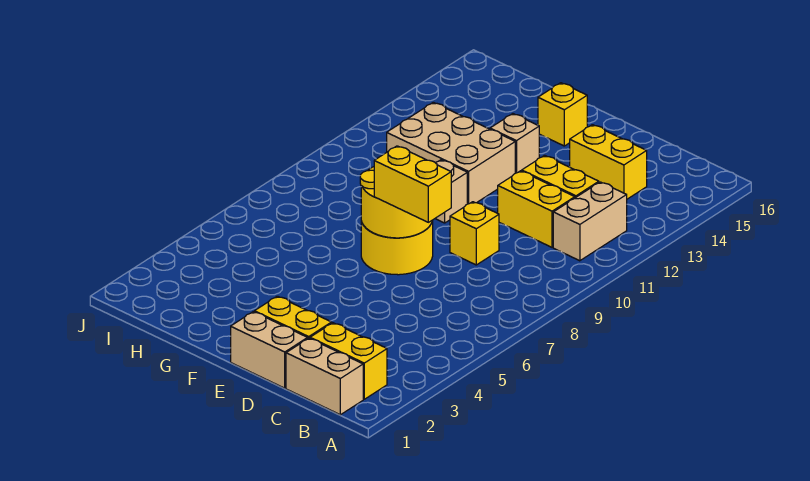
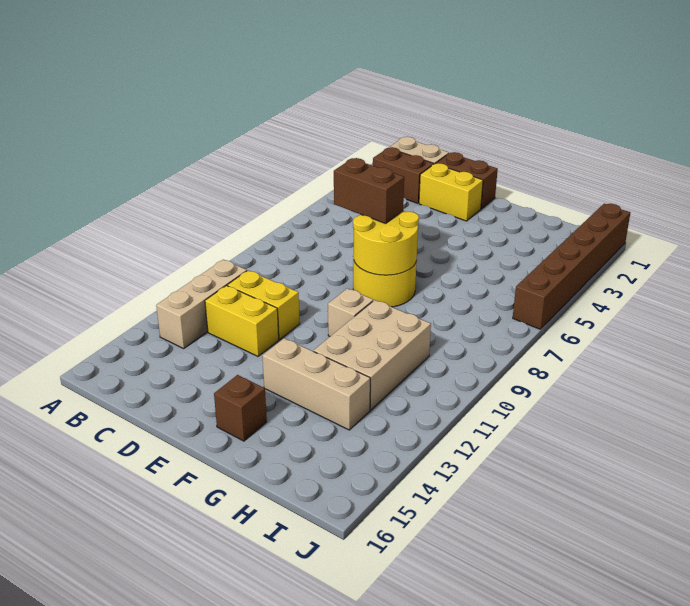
yellow 1x2 brick [310,323,387,399] -> brown 1x2 brick [373,147,434,203]
tan 1x2 brick [553,182,627,261] -> tan 1x3 brick [156,260,247,349]
yellow 1x2 brick [570,125,647,199] -> none
tan 1x2 brick [231,312,308,388] -> brown 1x2 brick [436,152,498,209]
yellow 1x2 brick [374,146,451,222] -> brown 1x2 brick [334,158,404,224]
yellow 1x1 brick [450,202,499,265] -> none
tan 2x3 brick [387,102,515,204] -> tan 2x3 brick turned to [314,300,431,410]
tan 1x1 brick [490,114,539,173] -> tan 1x3 brick [262,338,370,430]
yellow 1x1 brick [538,83,587,146] -> brown 1x1 brick [214,375,267,441]
none -> brown 1x6 brick [513,204,630,329]

